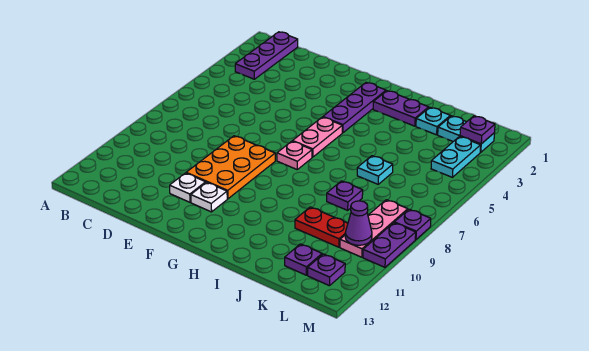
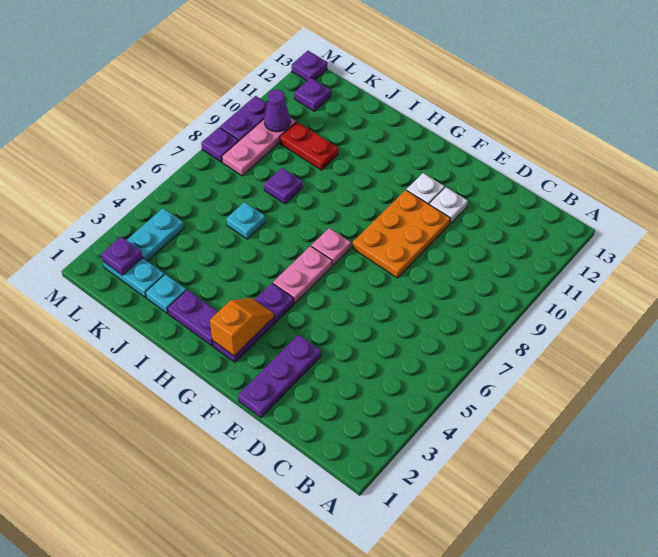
purple 1x3 plate [235,32,298,79] -> purple 1x3 plate moved to [238,335,321,417]
none -> orange 1x2 slope [210,298,274,356]
purple 1x1 plate [285,244,322,275] -> purple 1x1 plate moved to [292,51,327,81]

